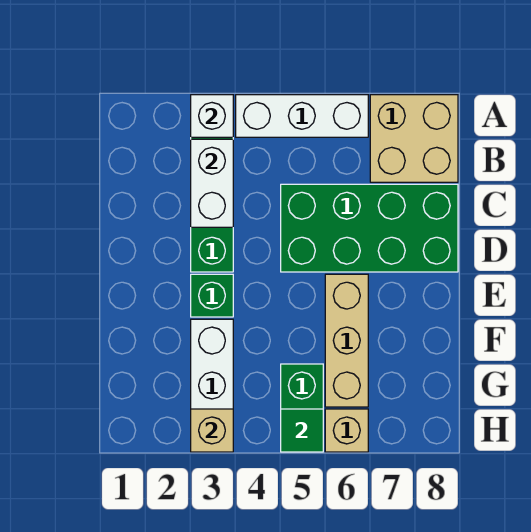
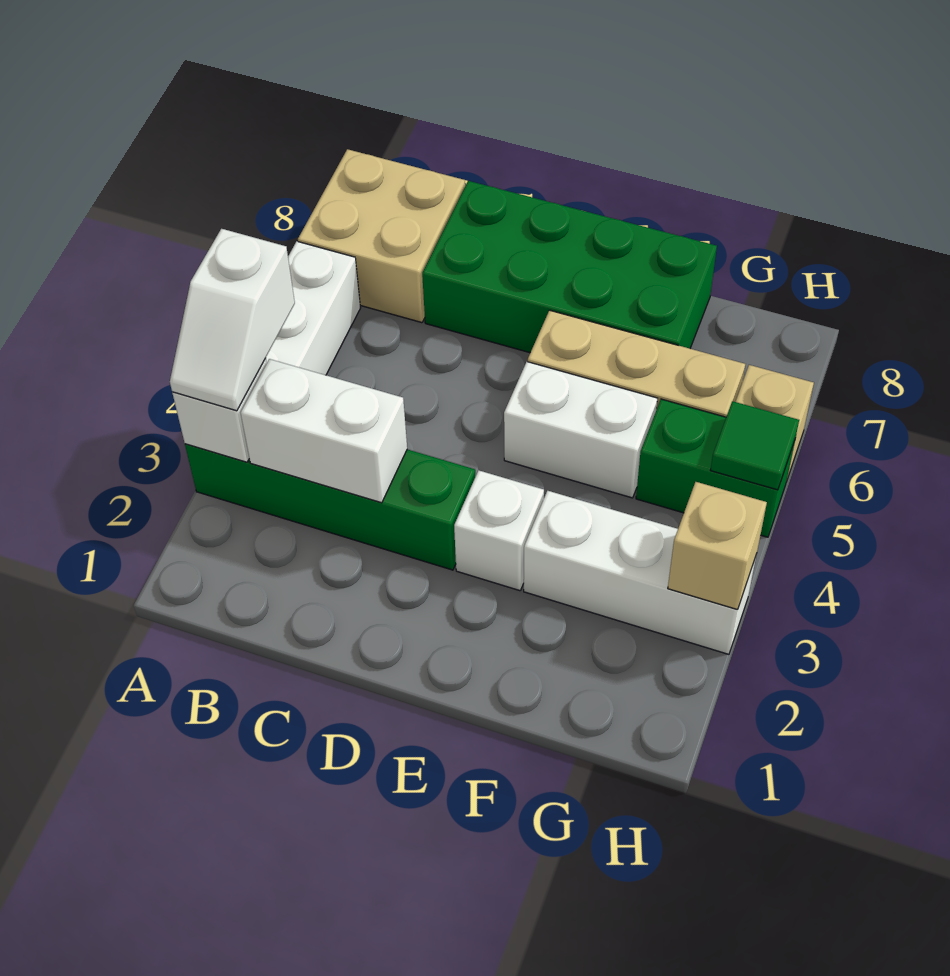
none -> white 1x2 slope [170,229,295,411]
green 2x4 brick [281,184,458,272] -> green 2x4 brick turned to [422,181,717,353]
green 1x1 brick [191,274,233,317] -> white 1x1 brick [454,470,544,591]
none -> white 1x2 brick [504,362,657,498]

